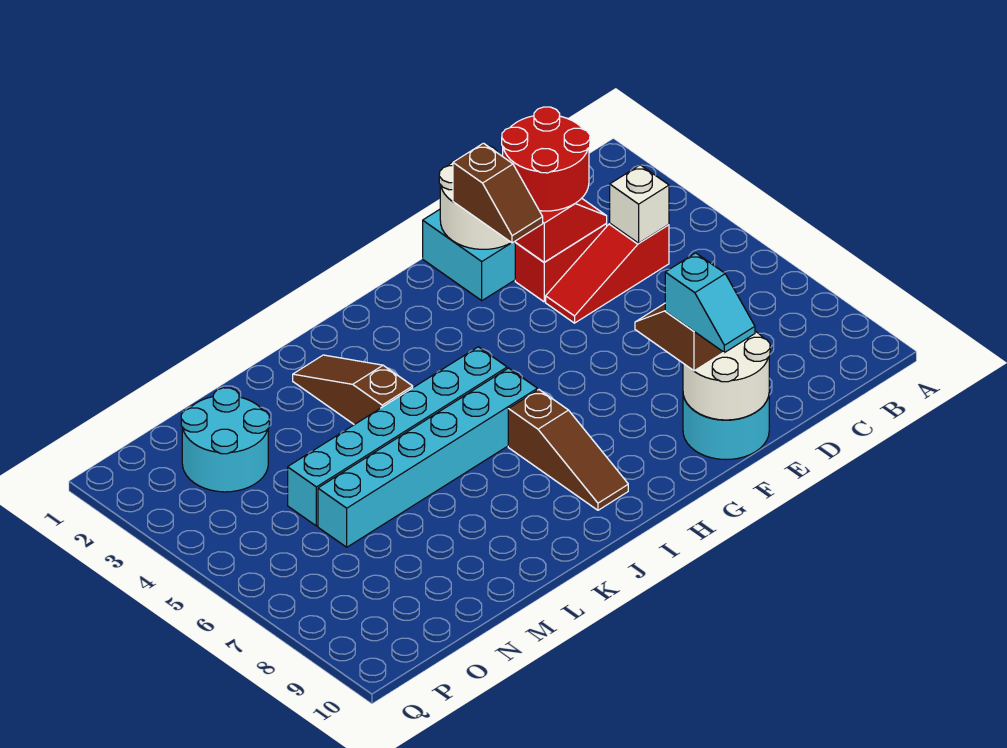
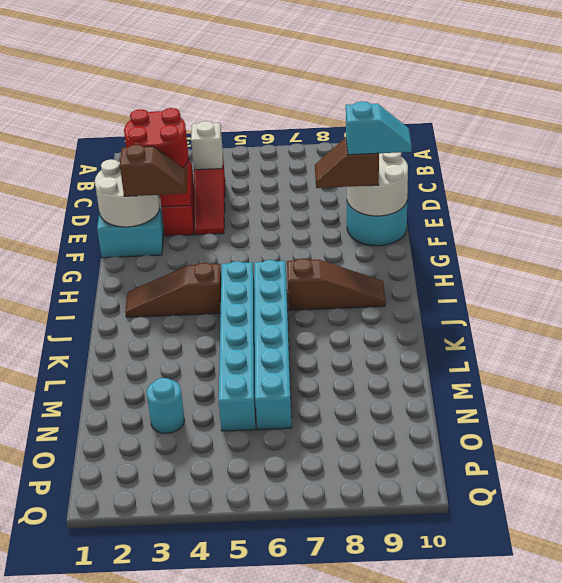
brown 1x3 slope [293,355,413,425] -> brown 1x3 slope moved to [126,263,221,317]
cyan 2x2 round brick [181,388,269,492] -> cyan 1x1 round brick [146,378,185,433]

